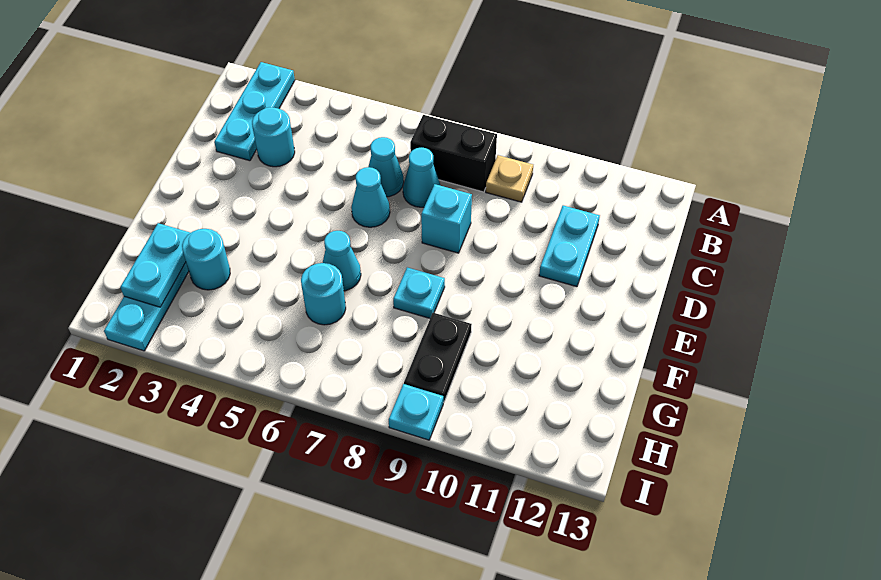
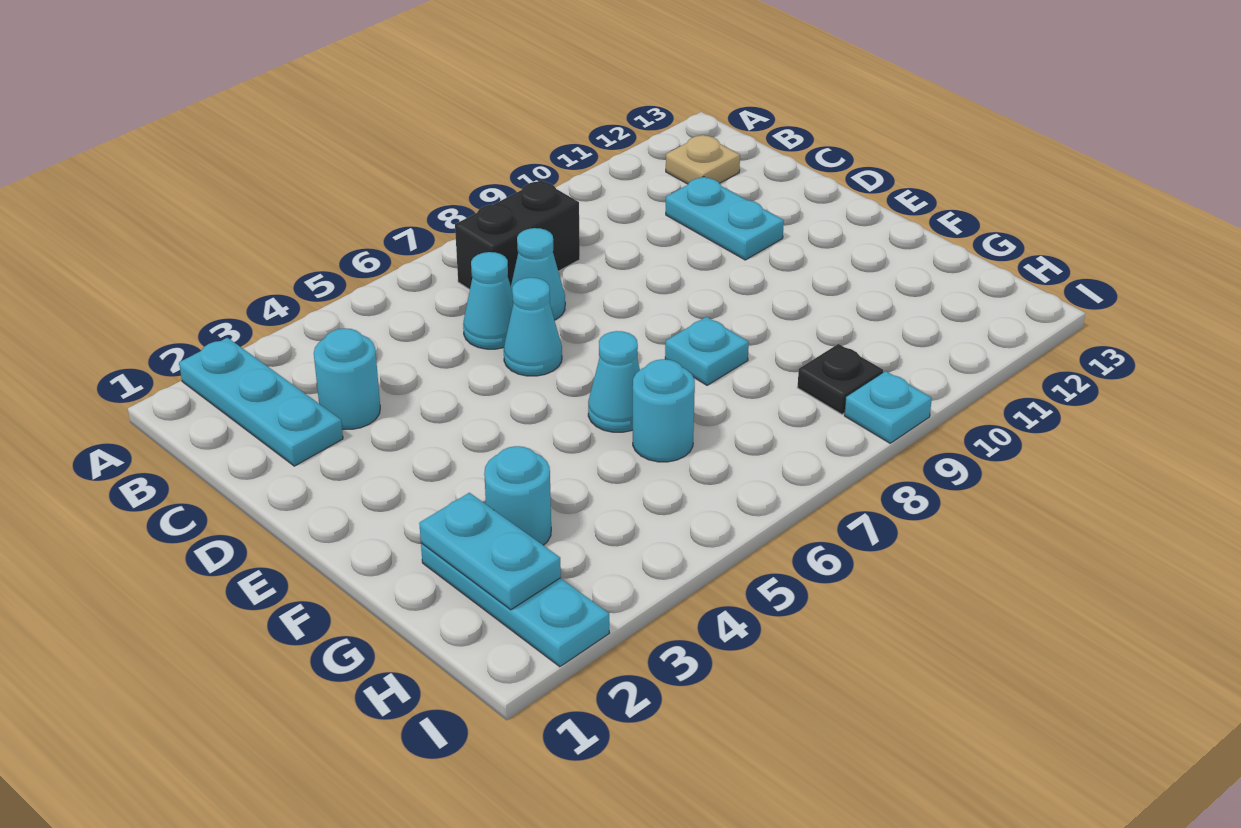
tan 1x1 plate [486,155,533,202] -> tan 1x1 plate moved to [666,135,740,184]
cyan 1x1 brick [421,184,472,253] -> none
black 1x2 plate [404,313,472,402] -> black 1x1 plate [797,344,883,414]

